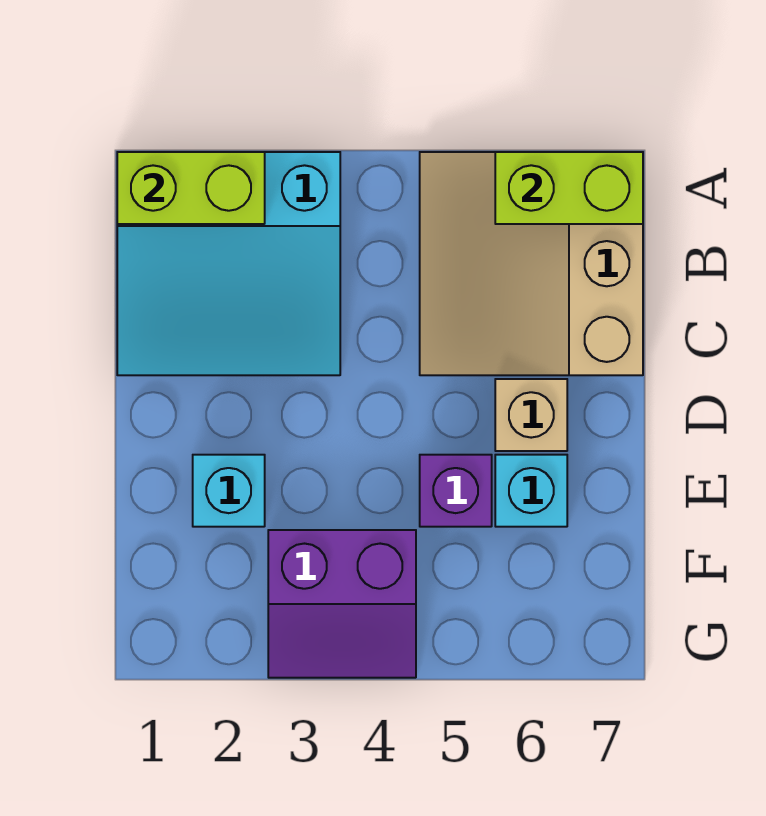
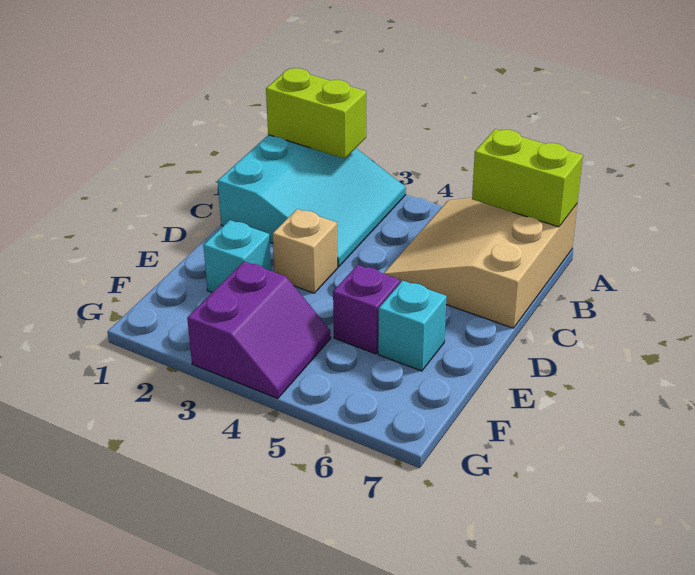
cyan 3x3 slope [117,152,340,375] -> cyan 3x3 slope turned to [218,135,406,267]
tan 1x1 brick [495,379,567,451] -> tan 1x1 brick moved to [272,209,338,293]
purple 2x2 slope [268,530,416,678] -> purple 2x2 slope turned to [187,261,331,399]

